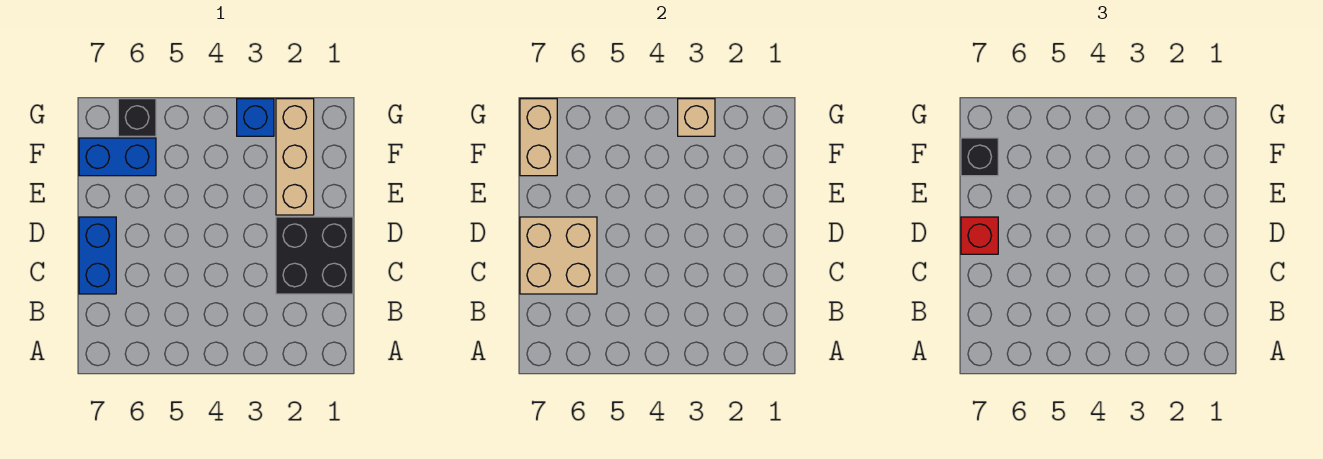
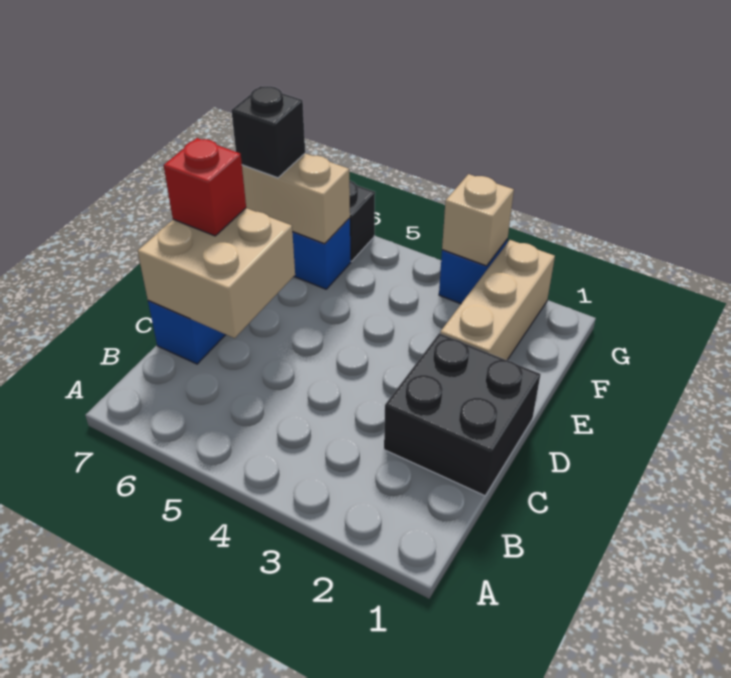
tan 1x2 brick [520,99,557,176] -> tan 1x2 brick turned to [242,153,350,244]

